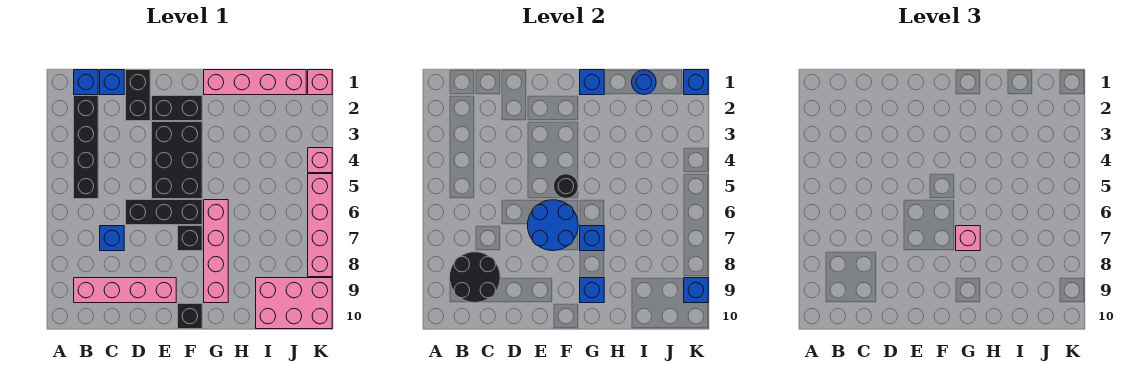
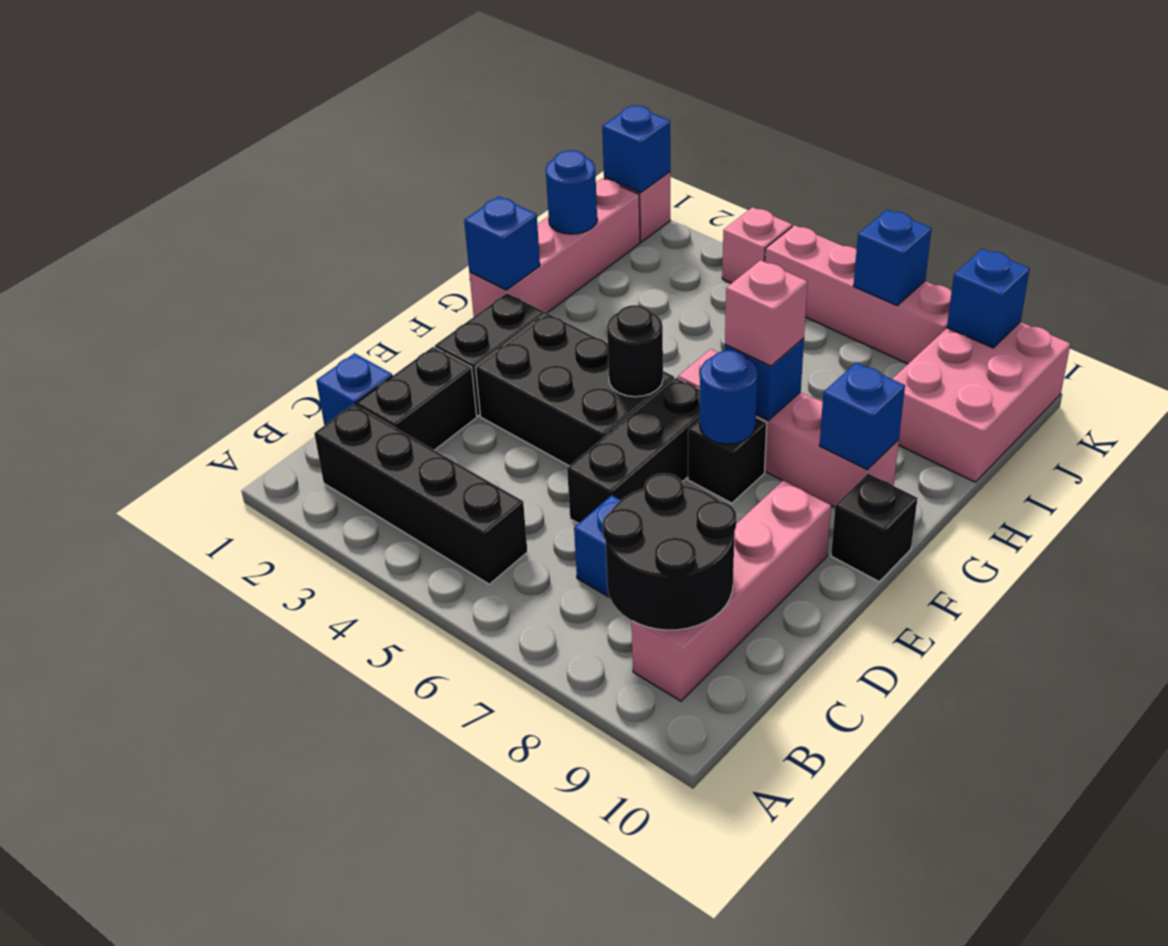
blue 1x1 brick [74,70,98,95] -> blue 1x1 brick moved to [854,210,932,305]
black 1x2 brick [126,70,150,121] -> black 1x2 brick turned to [356,347,477,450]
blue 2x2 round brick [528,200,578,251] -> blue 1x1 round brick [699,350,758,444]

